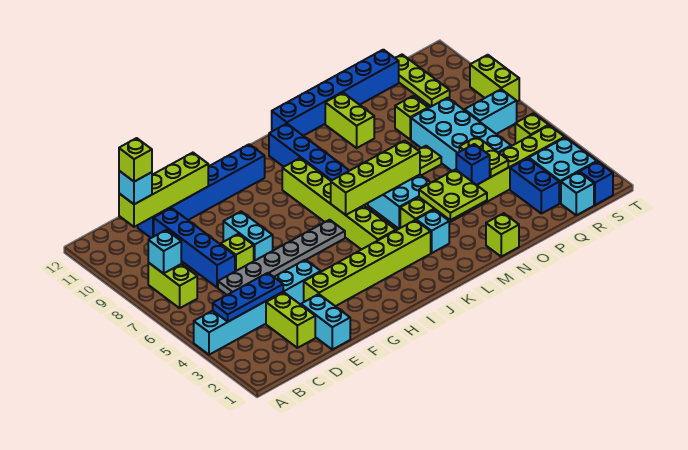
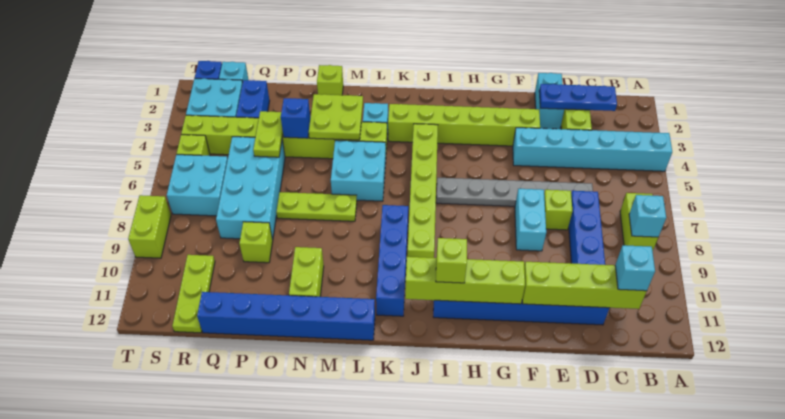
blue 1x3 plate [213,273,283,322] -> blue 1x3 plate moved to [539,84,617,111]
lime 1x1 brick [119,138,152,182] -> lime 1x1 brick moved to [436,238,467,283]
lime 1x4 brick [331,141,420,215] -> lime 1x4 brick moved to [405,257,525,304]
cyan 1x2 brick [465,89,517,134] -> cyan 2x2 brick [167,155,228,216]

